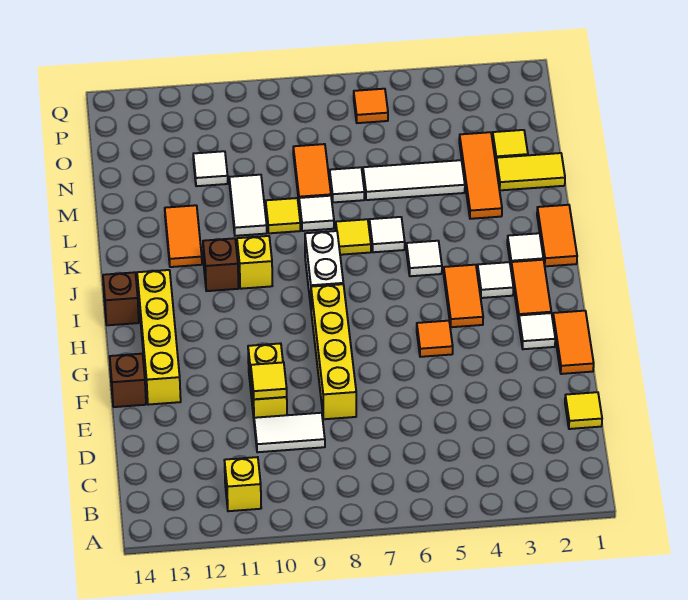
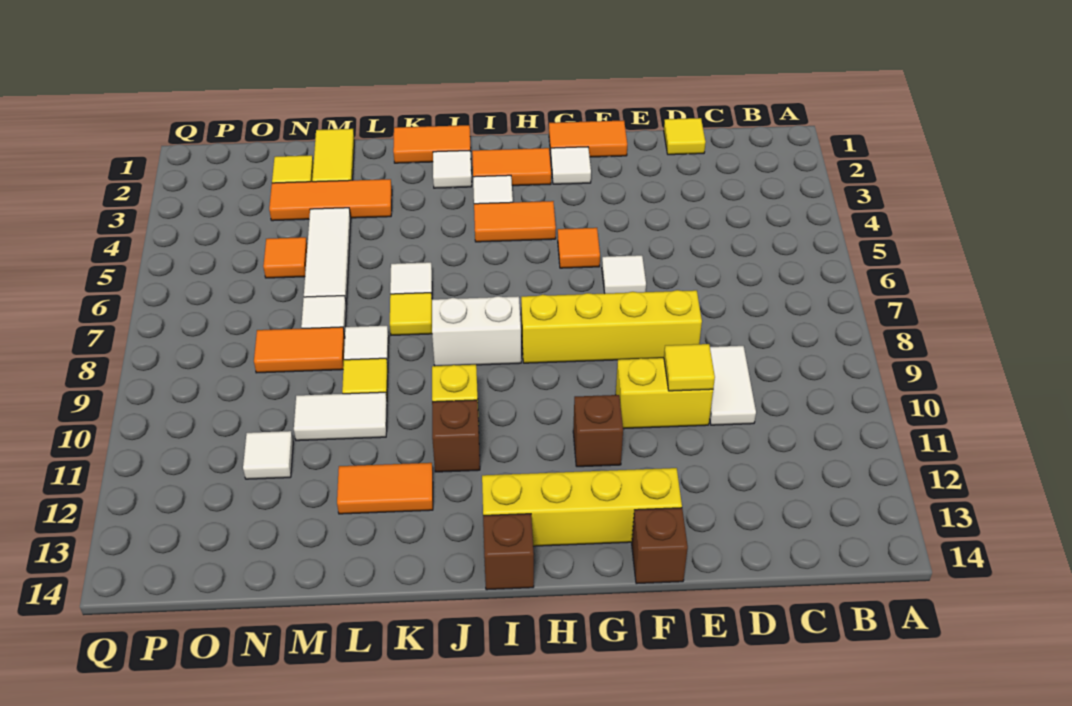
yellow 1x1 brick [224,457,261,511] -> none
none -> brown 1x1 brick [573,395,623,467]
white 1x1 tile [406,241,442,276] -> white 1x1 tile moved to [602,255,646,293]
orange 1x1 tile [354,89,388,123] -> orange 1x1 tile moved to [263,237,307,278]

